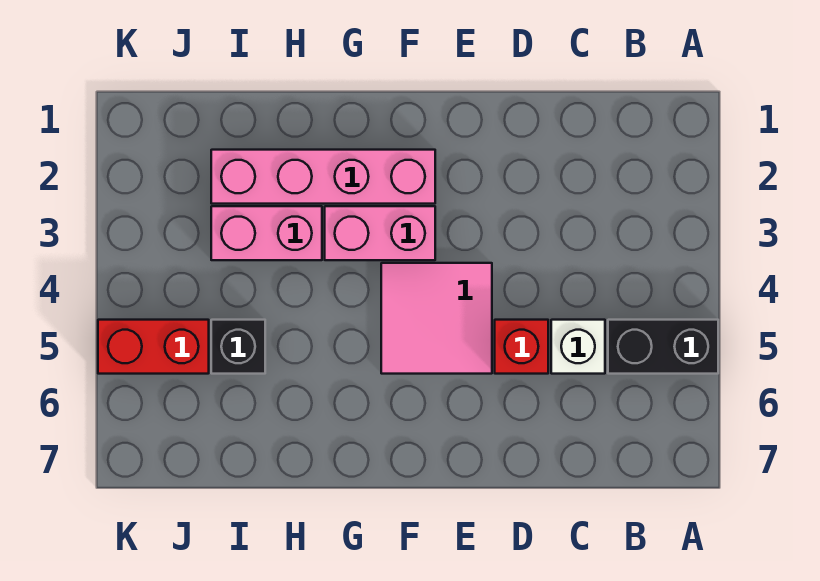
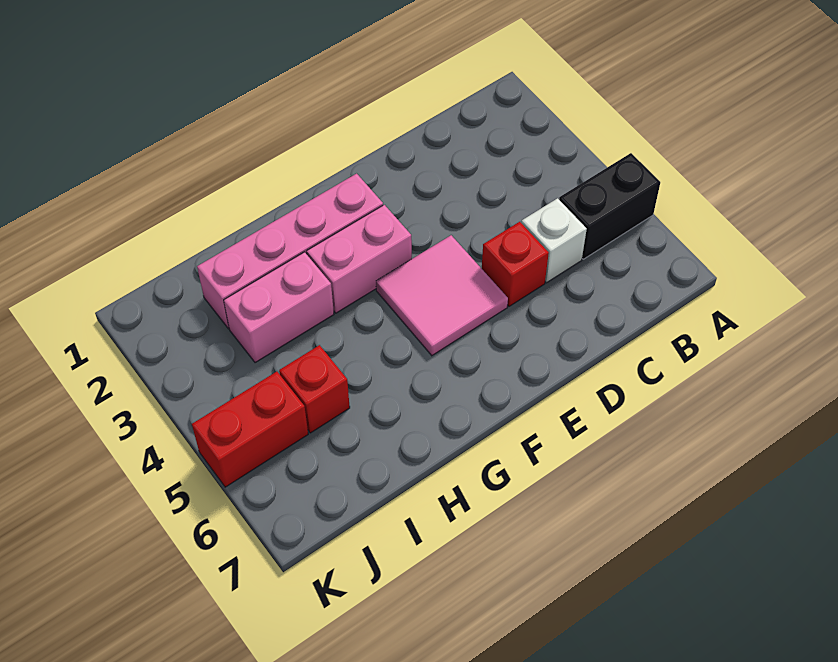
black 1x1 brick [211,320,265,374] -> red 1x1 brick [279,345,350,433]

